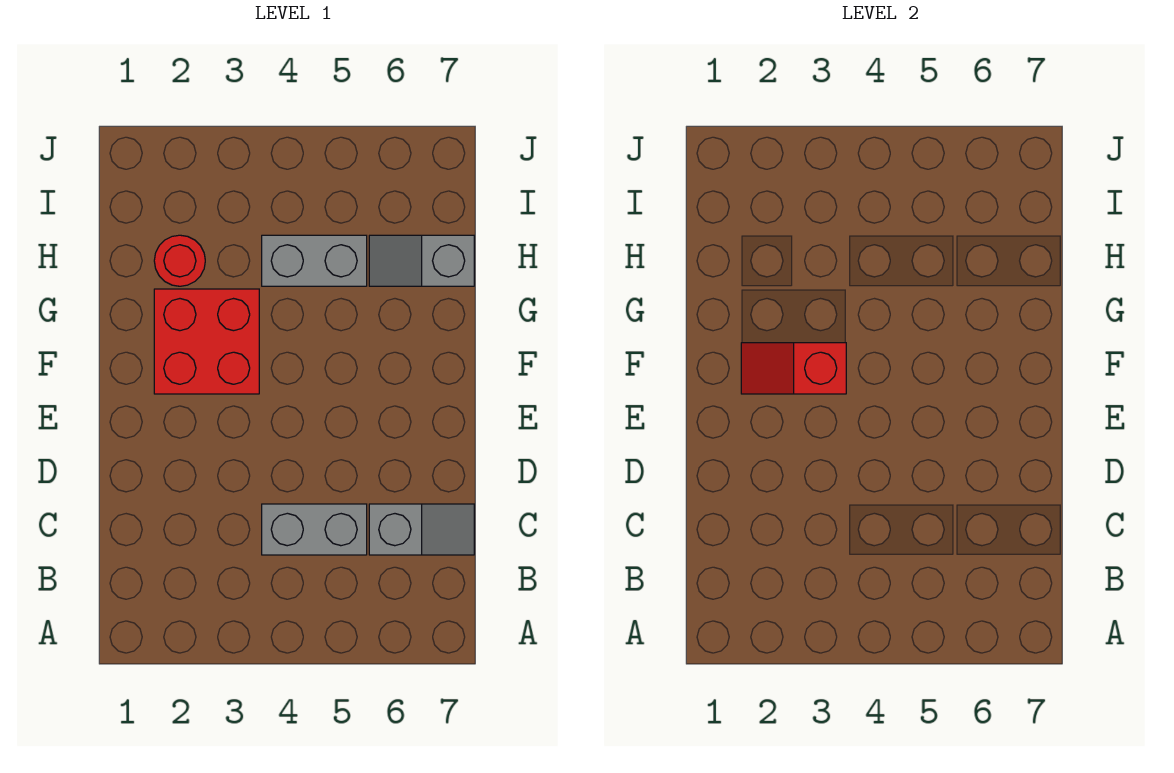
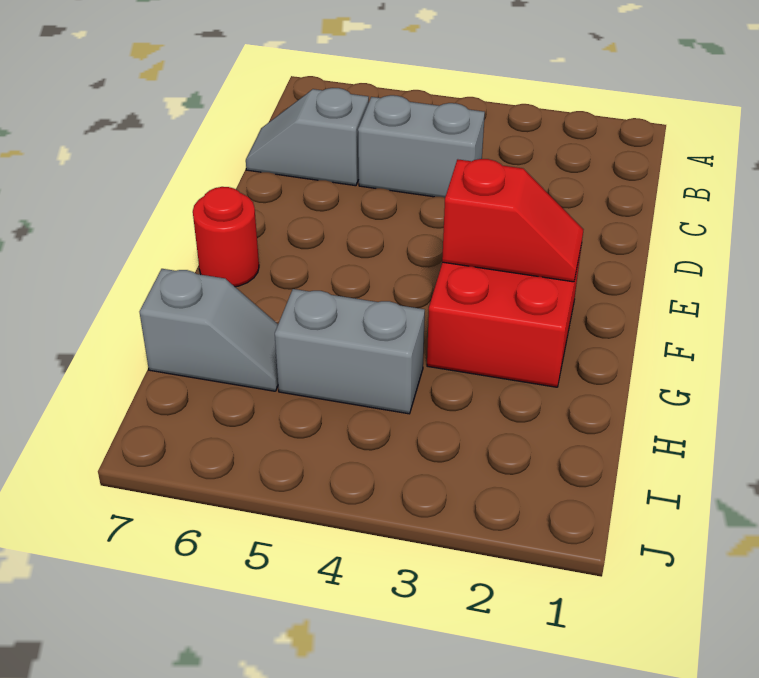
red 1x1 round brick [154,235,205,286] -> red 1x1 round brick moved to [193,187,259,287]

